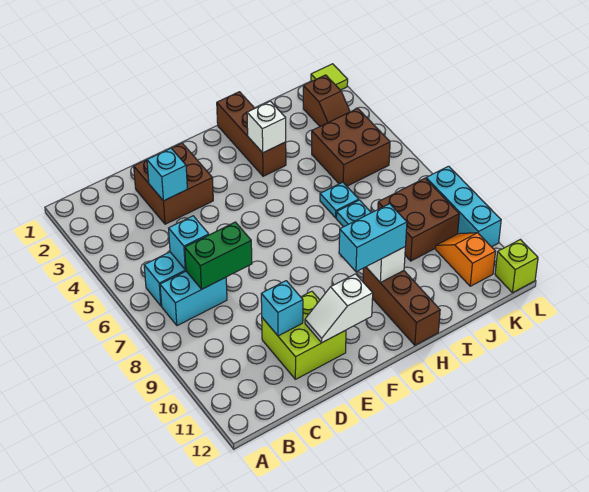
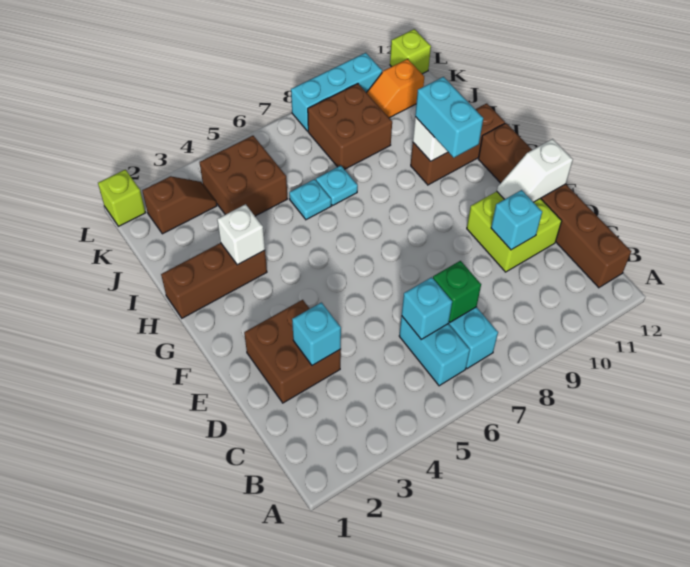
none -> brown 1x6 brick [478,123,631,288]
green 1x2 brick [185,222,252,289] -> green 1x1 brick [433,261,481,322]
white 1x2 slope [305,274,373,342] -> white 1x2 slope turned to [497,139,573,202]
lime 1x1 tile [311,64,348,90] -> lime 1x1 brick [98,170,146,226]

